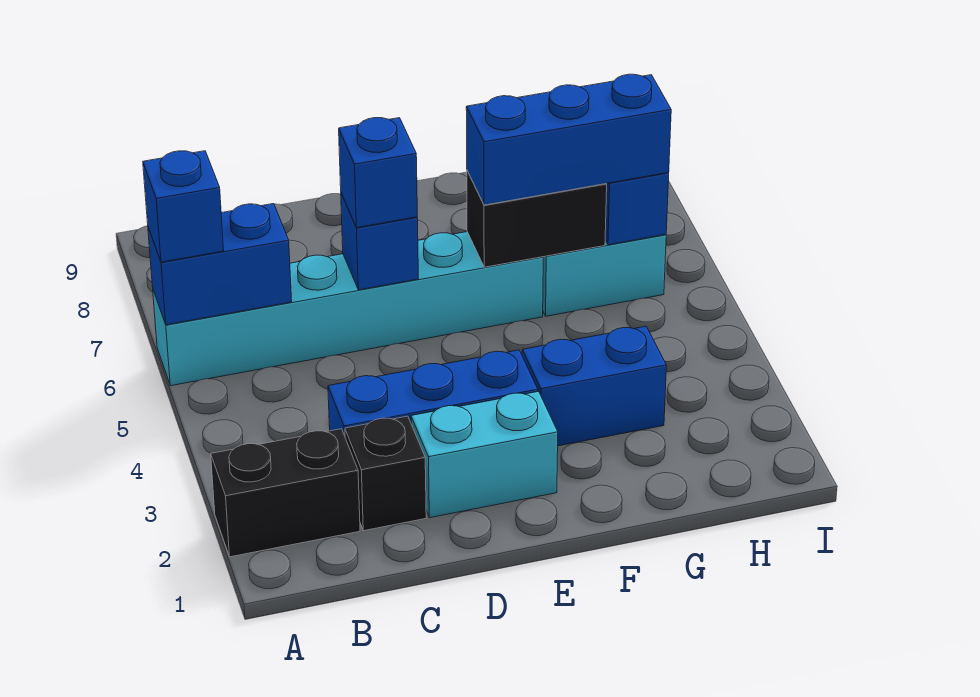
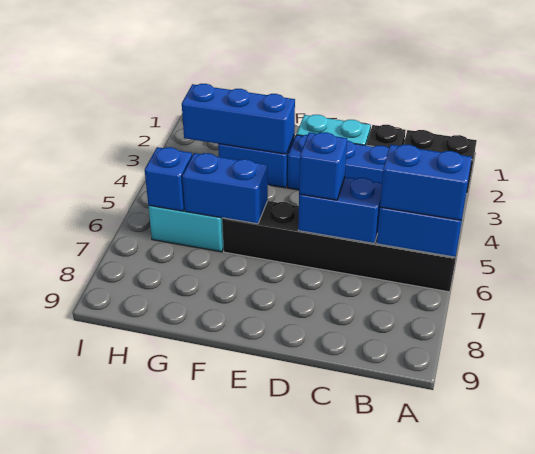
cyan 1x6 brick [153,232,543,386] -> black 1x6 brick [222,201,458,292]
blue 1x1 brick [143,151,224,262] -> blue 1x2 brick [380,145,472,220]
blue 1x1 brick [341,193,418,290] -> blue 1x2 brick [298,177,382,244]
black 1x2 brick [467,171,607,267] -> blue 1x2 brick [182,153,268,224]
blue 1x3 brick [466,74,671,205] -> blue 1x3 brick moved to [182,84,295,154]

